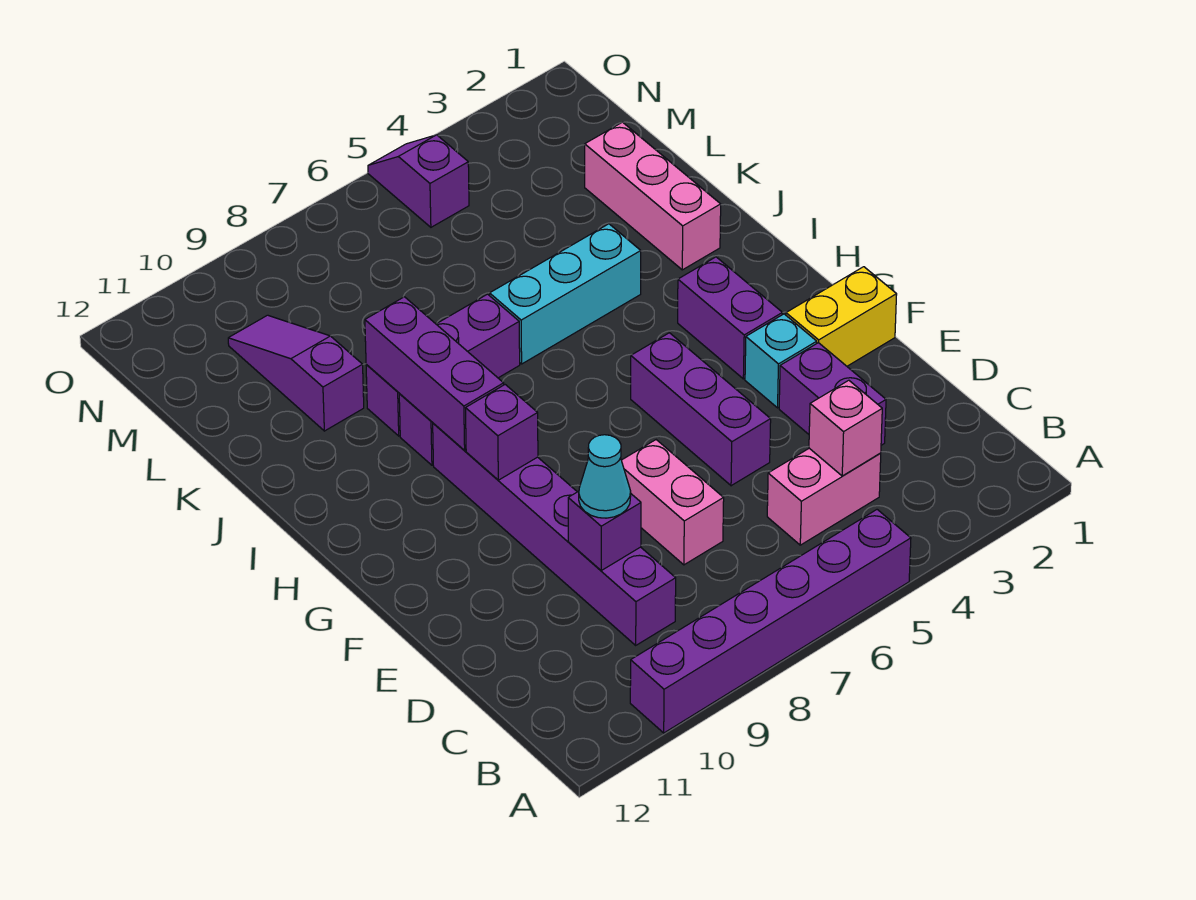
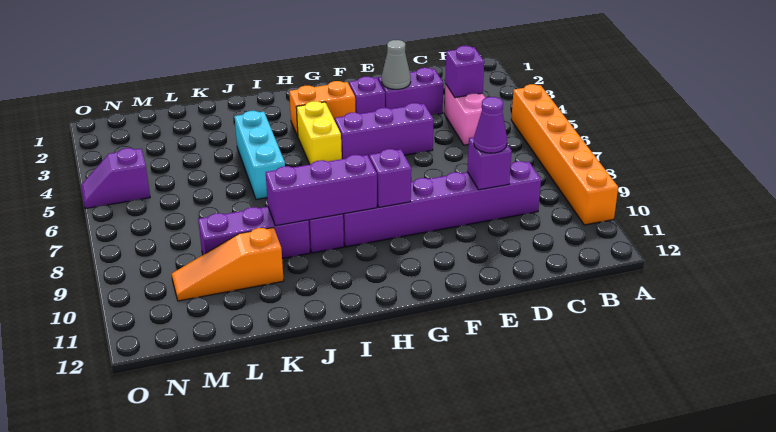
purple 1x6 brick [630,510,911,733] -> orange 1x6 brick [511,84,618,225]
pink 1x1 brick [809,380,882,476] -> purple 1x1 brick [445,46,484,98]
pink 1x2 brick [621,440,724,565] -> none
cyan 1x1 cone [579,435,631,518] -> purple 1x1 cone [474,97,507,153]
none -> grey 1x1 cone [382,40,411,89]
yellow 1x2 brick [786,267,897,366] -> yellow 1x2 brick moved to [296,101,342,164]
cyan 1x1 brick [745,314,817,408] -> purple 1x1 brick [349,77,385,114]
purple 1x2 brick [678,257,782,379] -> orange 1x2 brick [289,81,355,136]
pink 1x3 brick [585,122,721,270] -> none
purple 1x3 brick [366,294,520,436] -> purple 1x3 brick turned to [198,207,310,258]
purple 1x3 slope [228,315,364,431] -> orange 1x3 slope [172,227,284,301]

